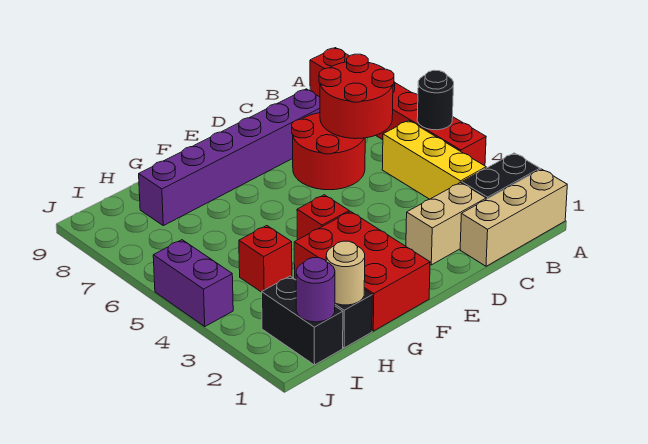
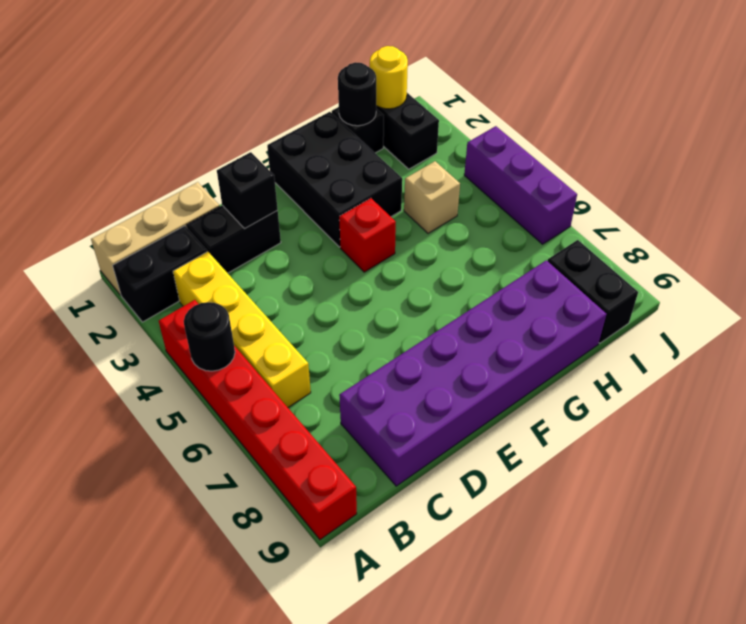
yellow 1x3 brick [382,120,486,199] -> yellow 1x4 brick [173,252,311,407]
red 2x2 round brick [319,54,394,139] -> none
tan 1x2 brick [406,182,486,265] -> black 1x2 brick [187,205,281,273]
red 2x2 round brick [292,113,365,190] -> none
purple 1x6 brick [139,89,320,226] -> purple 2x6 brick [339,260,606,486]
none -> black 1x1 brick [217,152,278,229]
red 2x3 brick [294,211,430,331] -> black 2x3 brick [267,112,402,247]
tan 1x1 round brick [326,241,365,305] -> black 1x1 round brick [338,62,376,126]
red 1x1 brick [239,226,292,292] -> tan 1x1 brick [404,161,460,233]
purple 1x1 round brick [296,258,335,322] -> yellow 1x1 round brick [370,46,408,109]
none -> black 1x2 brick [548,240,638,343]
purple 1x2 brick [153,240,233,326] -> purple 1x3 brick [464,126,577,244]

